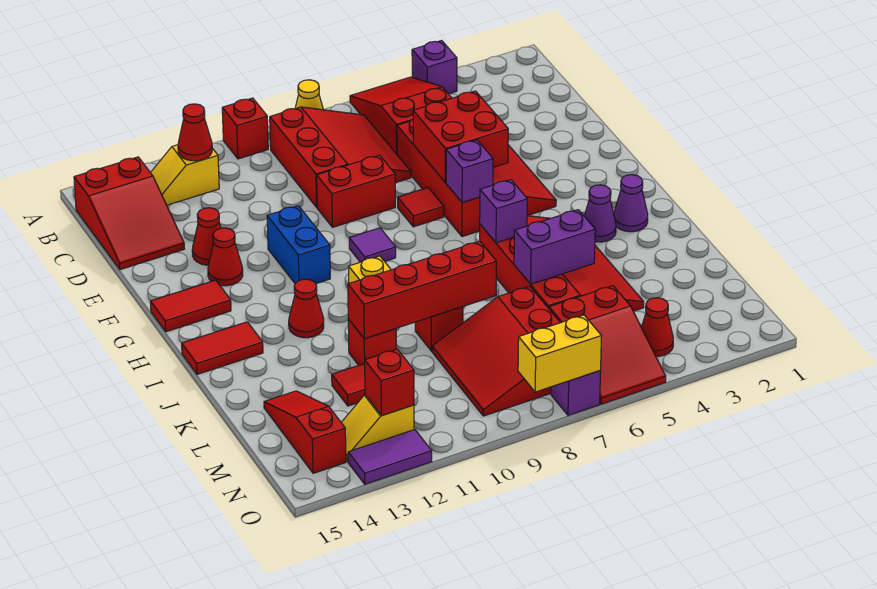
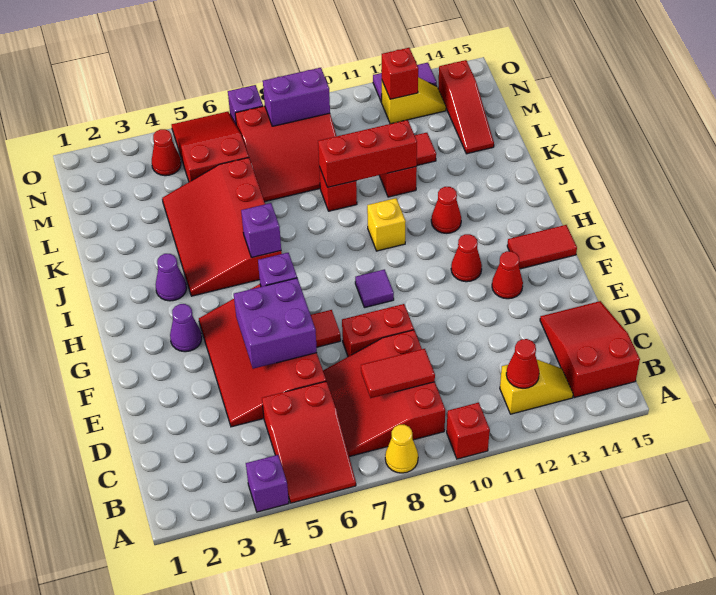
red 2x2 brick [413,91,508,182] -> purple 2x2 brick [234,278,317,369]
red 1x1 cone [192,208,221,265] -> red 1x1 cone moved to [451,234,482,282]
blue 1x2 brick [267,206,330,284] -> none
purple 1x1 cone [614,175,648,232] -> purple 1x1 cone moved to [170,304,202,352]
red 1x2 tile [182,322,263,374] -> red 1x2 tile moved to [361,349,435,398]
purple 1x2 brick [514,210,595,284] -> purple 1x2 brick moved to [263,68,330,126]
red 1x4 brick [348,241,496,339] -> red 1x3 brick [318,120,417,187]
red 3x3 slope [432,286,560,416] -> red 3x3 slope turned to [235,106,336,202]
yellow 1x2 brick [518,315,602,392] -> none

